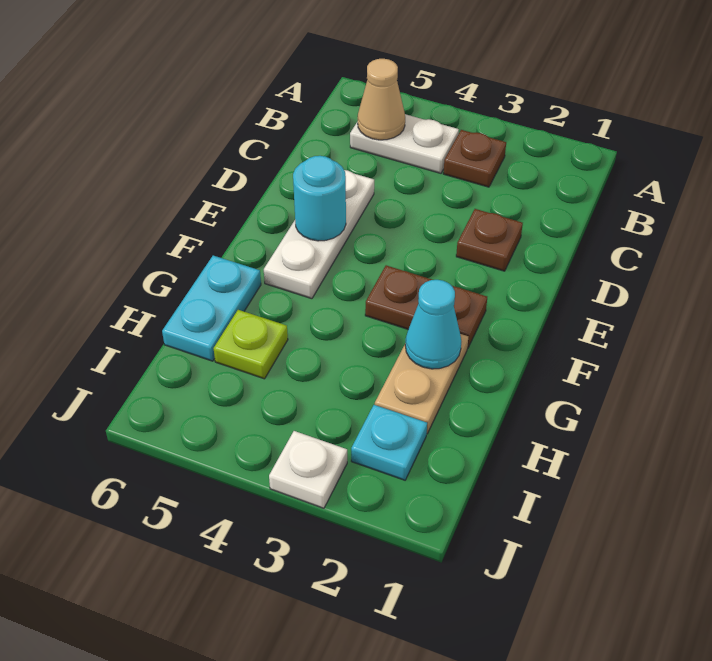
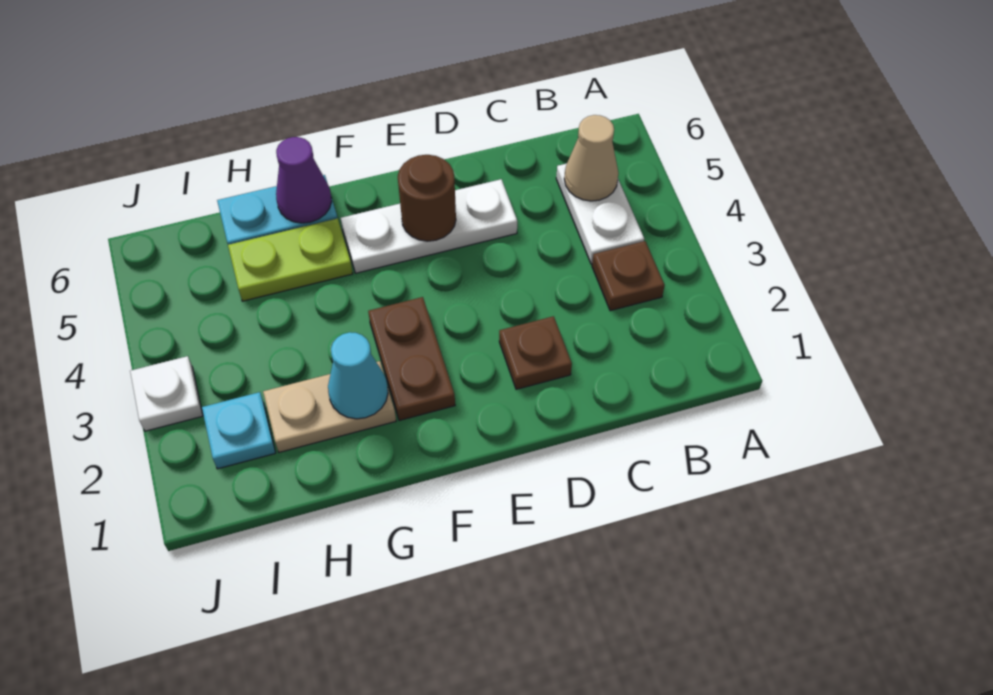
cyan 1x1 round brick [293,156,346,241] -> brown 1x1 round brick [398,155,456,241]
none -> purple 1x1 cone [276,137,332,223]
lime 1x1 plate [213,310,288,379] -> lime 1x2 plate [228,218,353,301]

